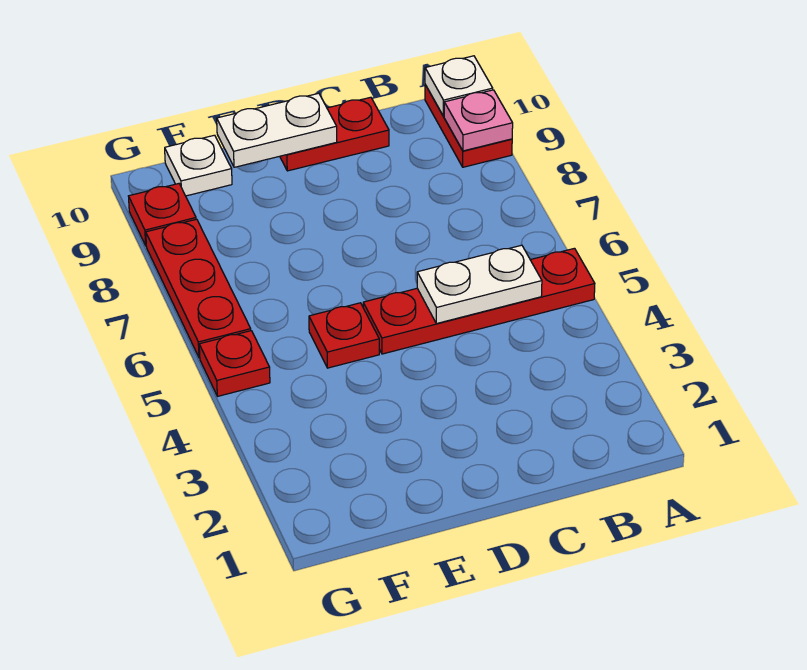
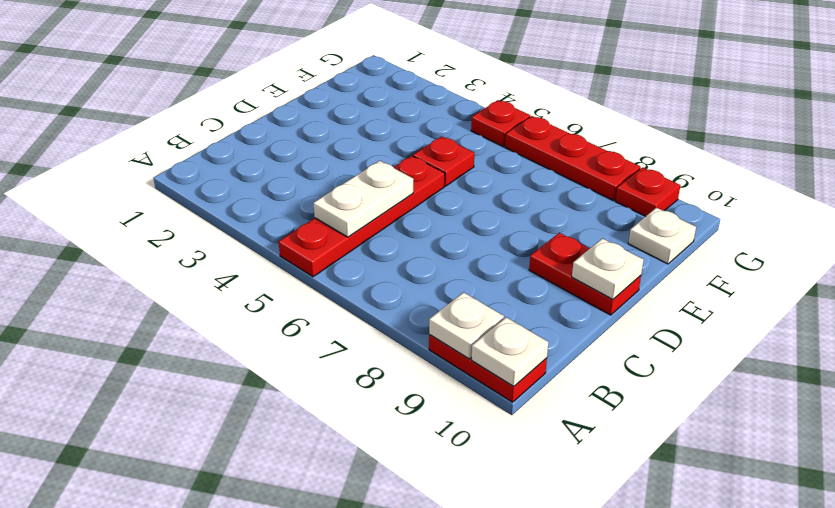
pink 1x1 plate [444,90,513,151] -> white 1x1 plate [429,292,504,359]
red 1x2 plate [280,97,389,171] -> red 1x2 plate turned to [529,233,641,315]
white 1x2 plate [217,93,337,167] -> white 1x1 plate [572,238,644,299]

